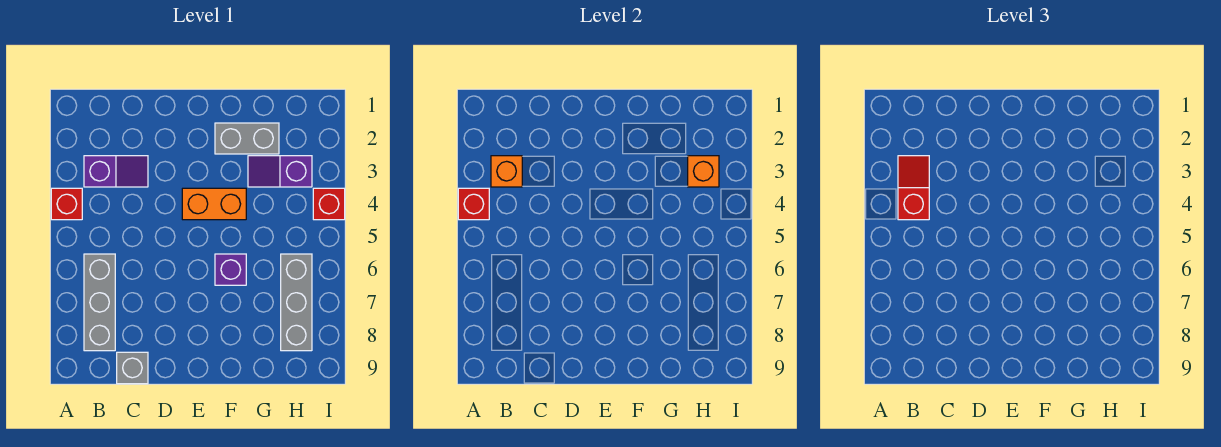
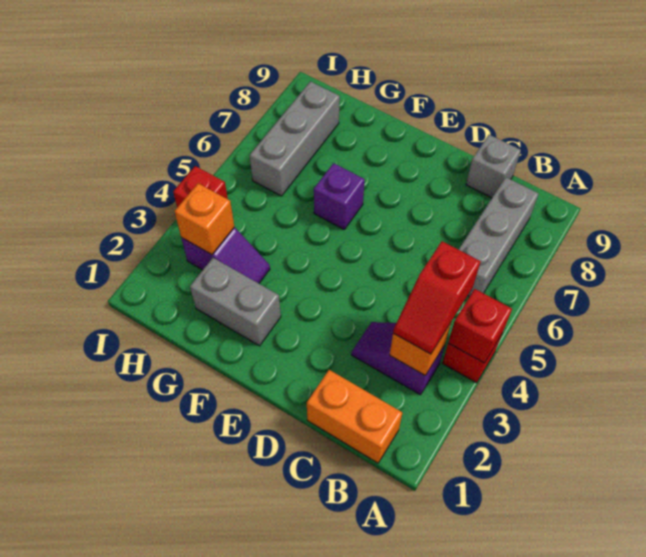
orange 1x2 brick [182,188,246,220] -> orange 1x2 brick moved to [307,370,402,463]

